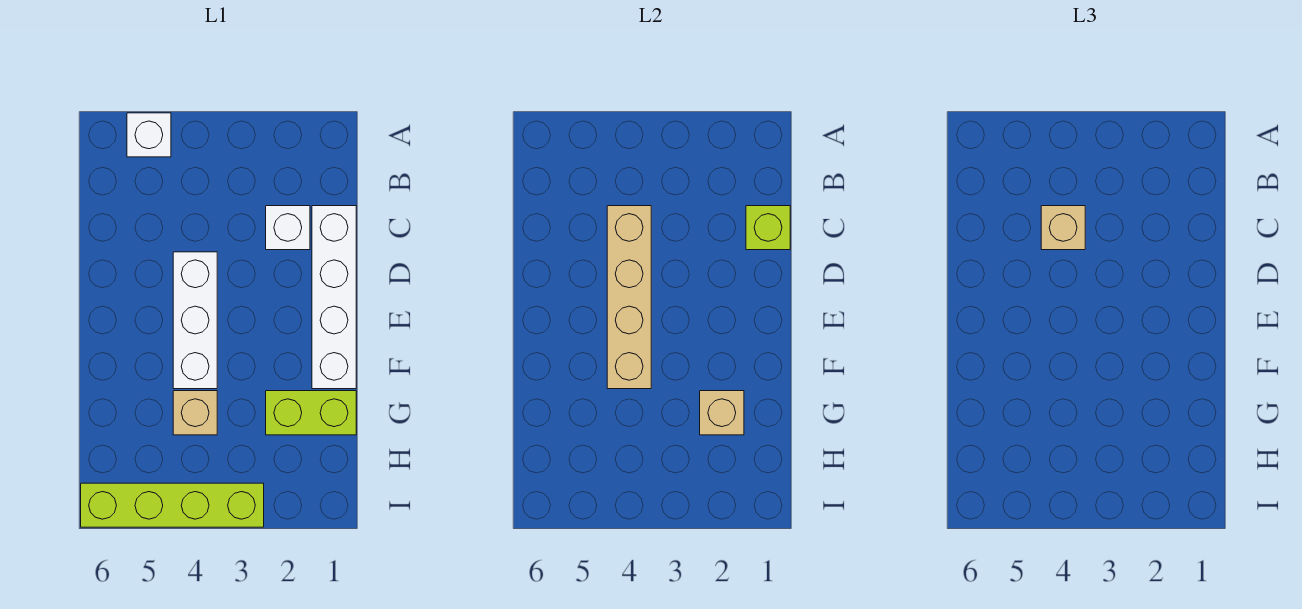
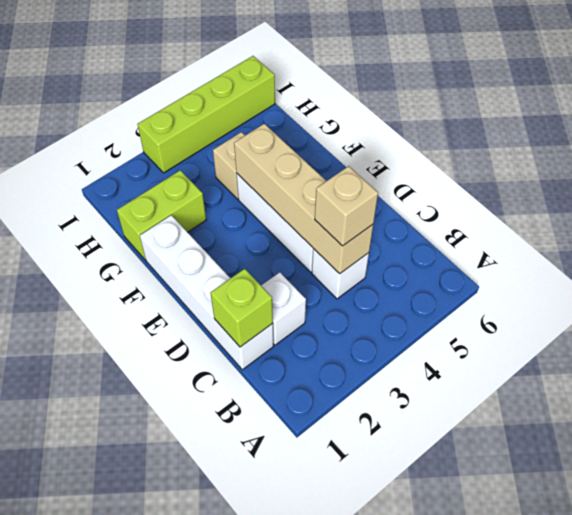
white 1x1 brick [127,113,171,157] -> white 1x1 brick moved to [312,249,369,299]
tan 1x1 brick [700,391,744,435] -> none

